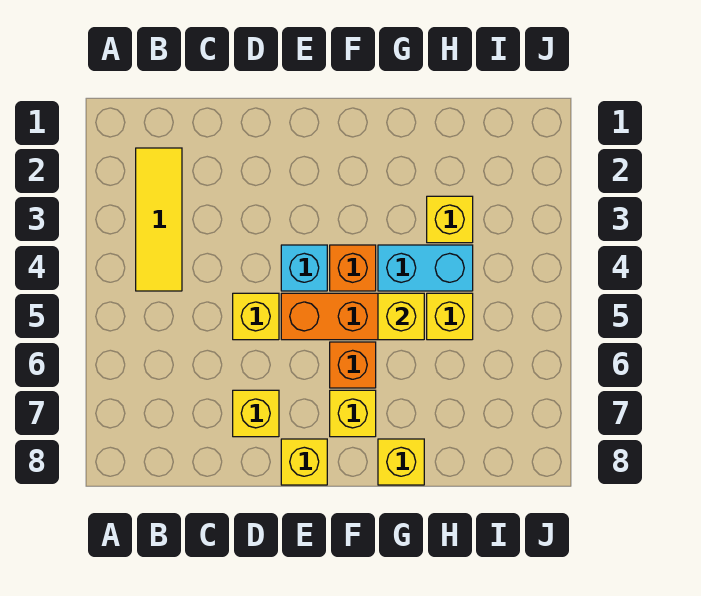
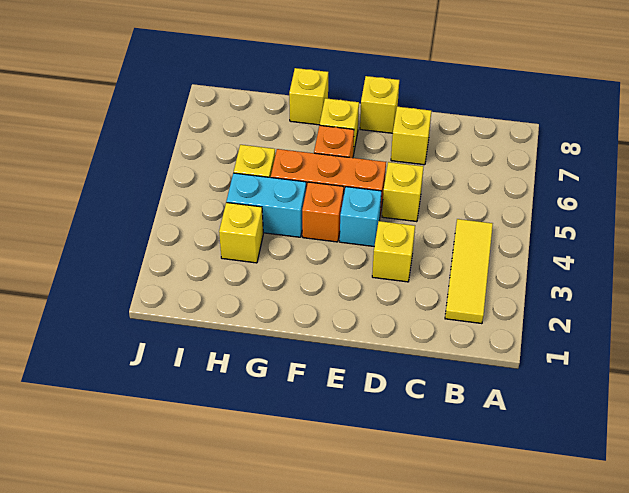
yellow 1x1 brick [378,293,424,340] -> yellow 1x1 brick moved to [372,221,415,282]

